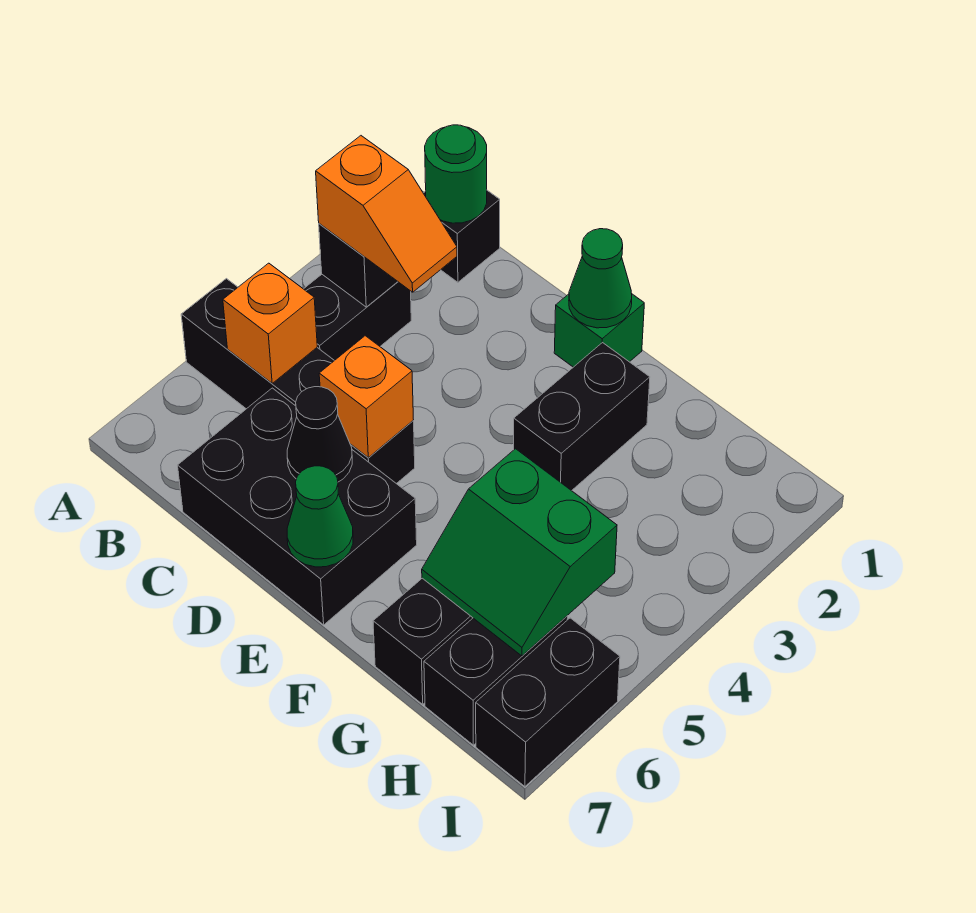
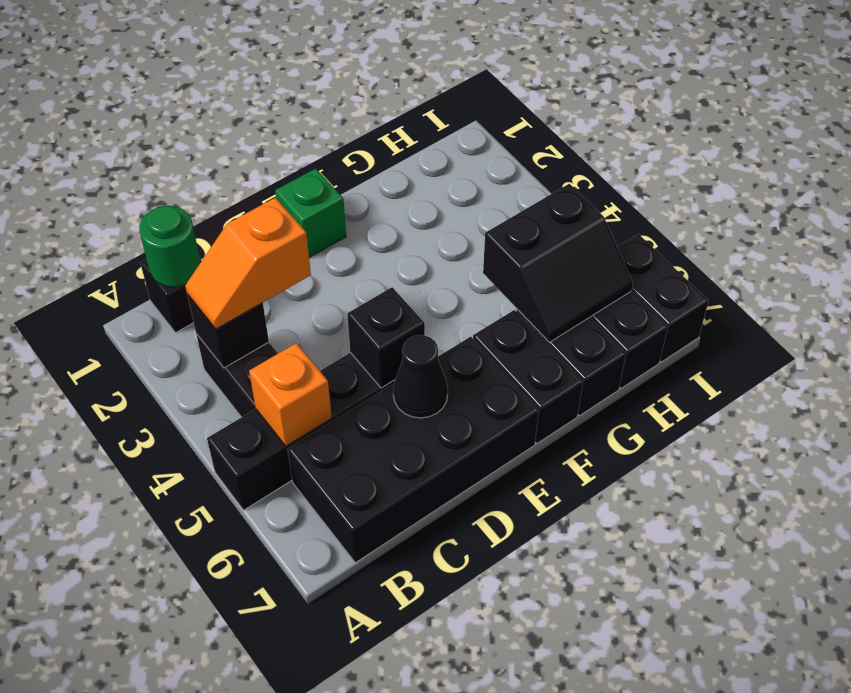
orange 1x2 slope [316,136,457,292] -> orange 1x2 slope turned to [185,198,311,329]
black 2x3 brick [178,388,417,625] -> black 2x4 brick [288,337,539,563]
orange 1x1 brick [319,336,413,458] -> black 1x1 brick [347,287,425,388]
green 1x1 cone [569,229,632,328] -> none
green 1x1 cone [287,466,353,567] -> none
black 1x2 brick [514,343,650,491] -> black 1x2 brick moved to [473,310,583,443]
green 2x2 slope [422,449,617,656] -> black 2x2 slope [483,184,633,342]

